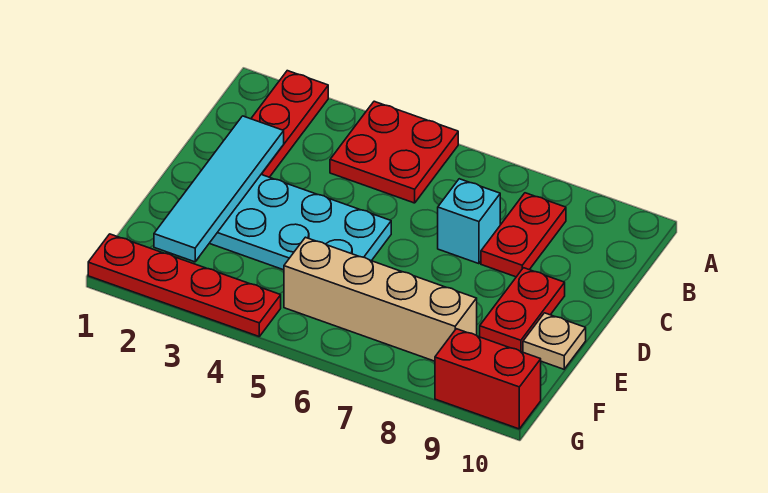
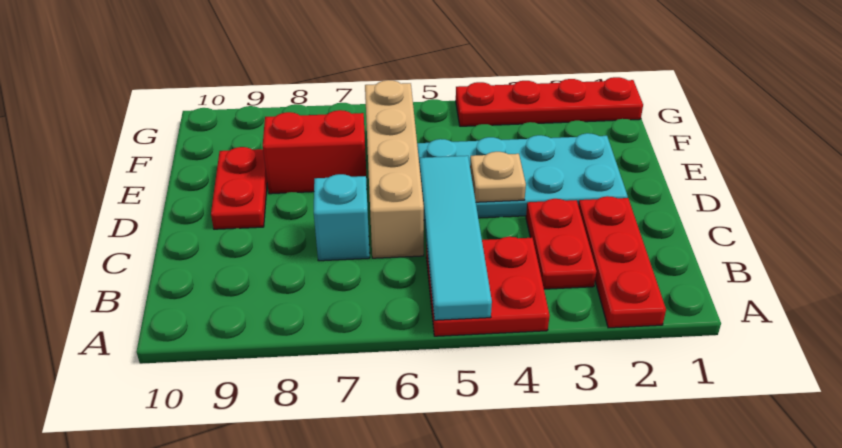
red 1x2 plate [481,193,566,277] -> red 1x2 plate moved to [526,199,597,289]
cyan 1x4 tile [154,116,284,262] -> cyan 1x4 tile moved to [419,156,492,320]
tan 1x1 plate [523,313,586,369] -> tan 1x1 plate moved to [470,152,526,202]
tan 1x4 brick [284,237,477,361] -> tan 1x4 brick turned to [365,80,424,258]
red 1x2 brick [435,329,541,429] -> red 1x2 brick moved to [263,110,367,194]

